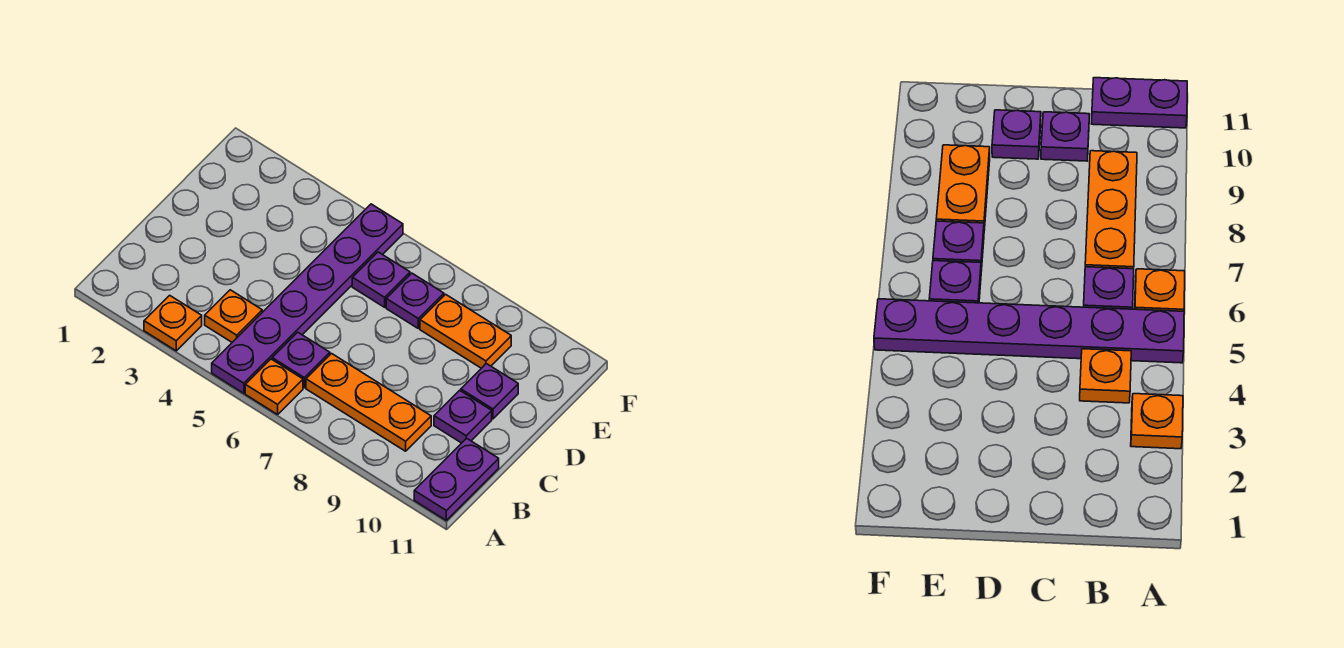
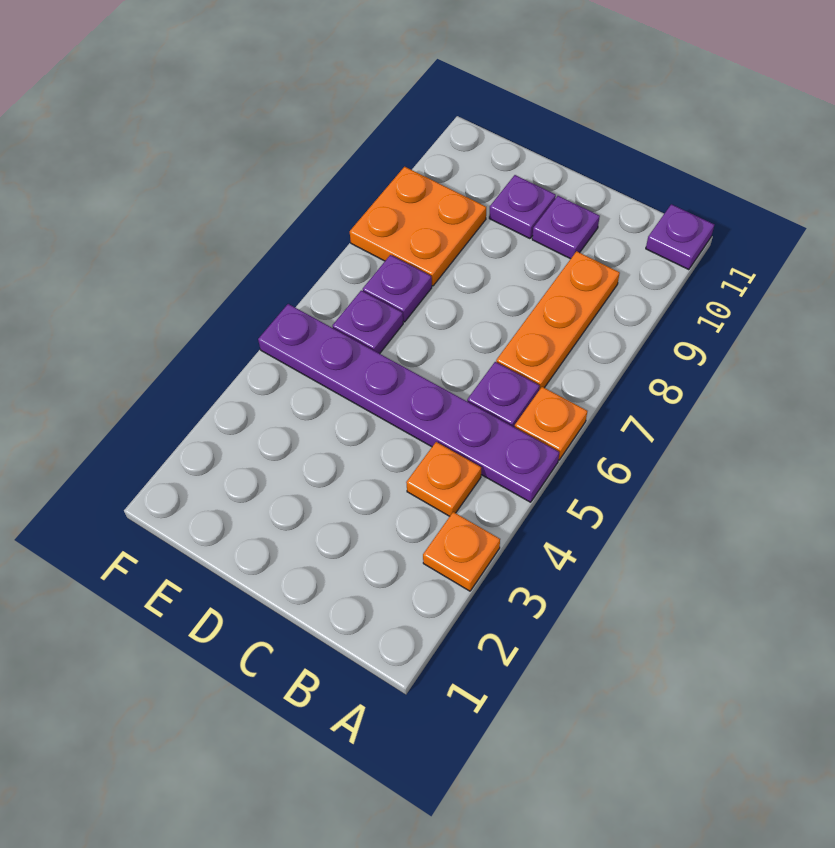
purple 1x2 plate [414,438,499,520] -> purple 1x1 plate [646,204,714,270]
orange 1x2 plate [420,294,511,368] -> orange 2x2 plate [350,167,486,286]

